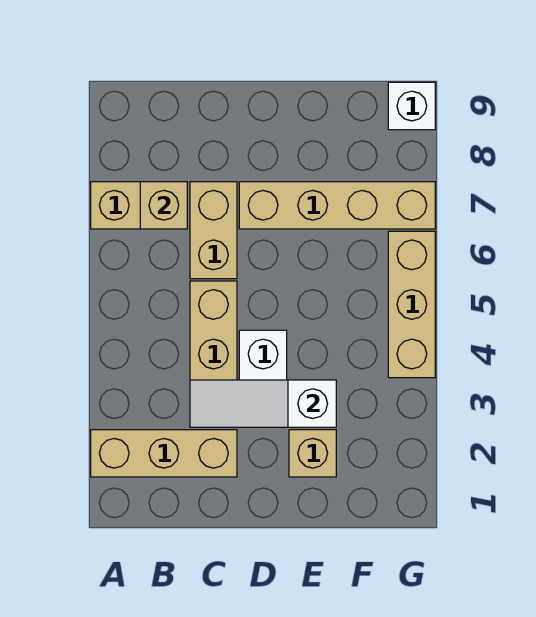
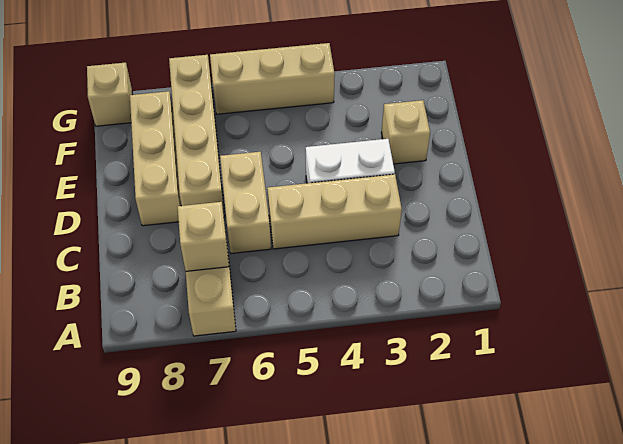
tan 1x3 brick [91,430,237,477] -> tan 1x3 brick moved to [130,91,181,226]
white 1x3 slope [190,380,336,427] -> none
tan 1x2 brick [190,182,237,279] -> tan 1x2 brick turned to [220,152,271,253]
white 1x1 brick [388,82,435,130] -> tan 1x1 brick [87,63,133,126]

